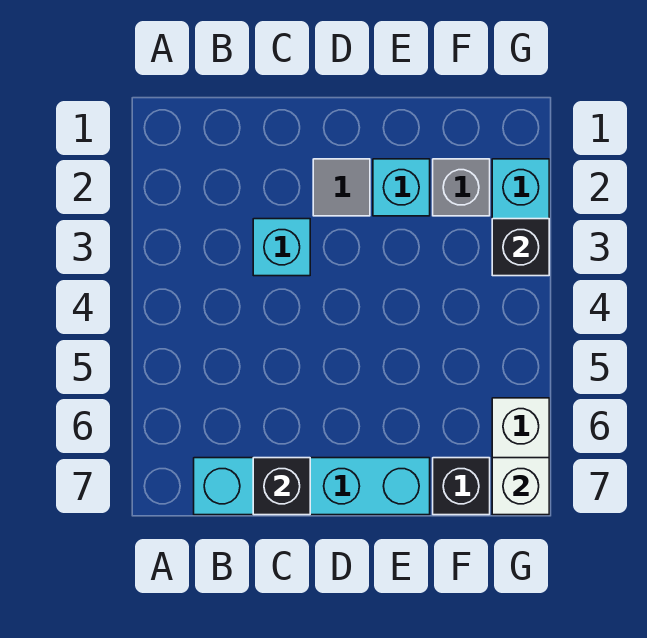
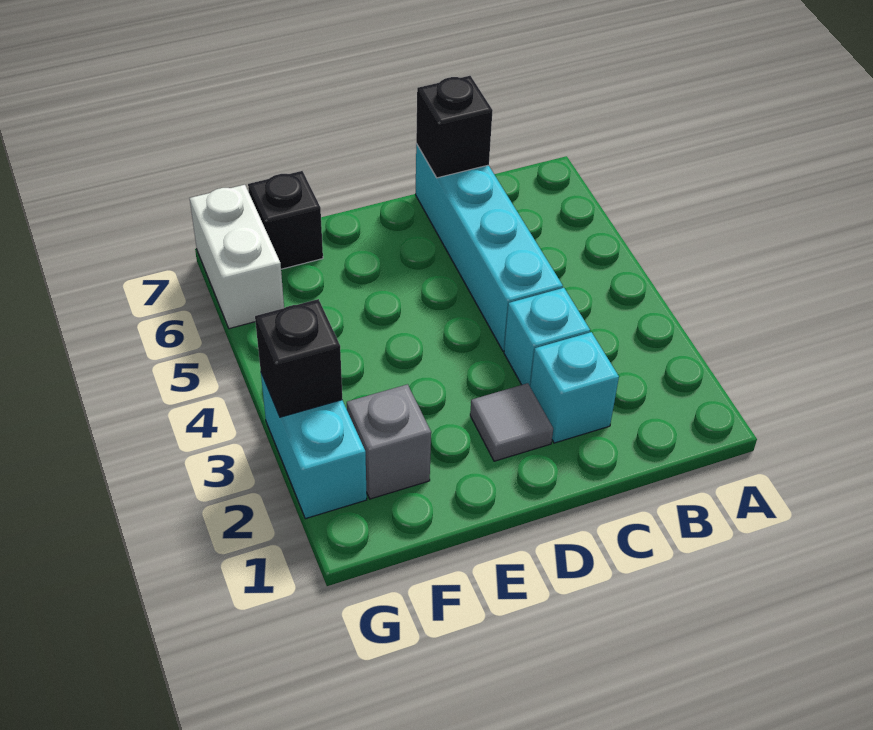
cyan 1x4 brick [194,458,430,515] -> cyan 1x4 brick turned to [416,144,563,351]
cyan 1x1 brick [373,159,430,216] -> cyan 1x1 brick moved to [530,332,619,443]
white 1x1 brick [492,458,549,515] -> none

